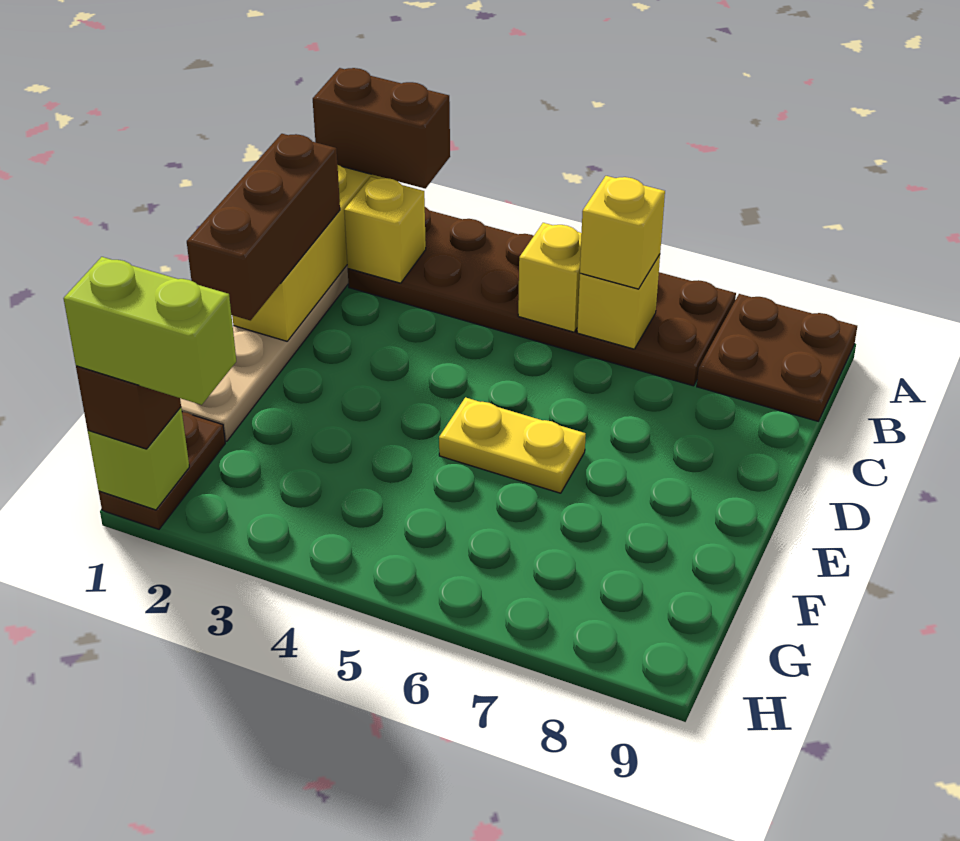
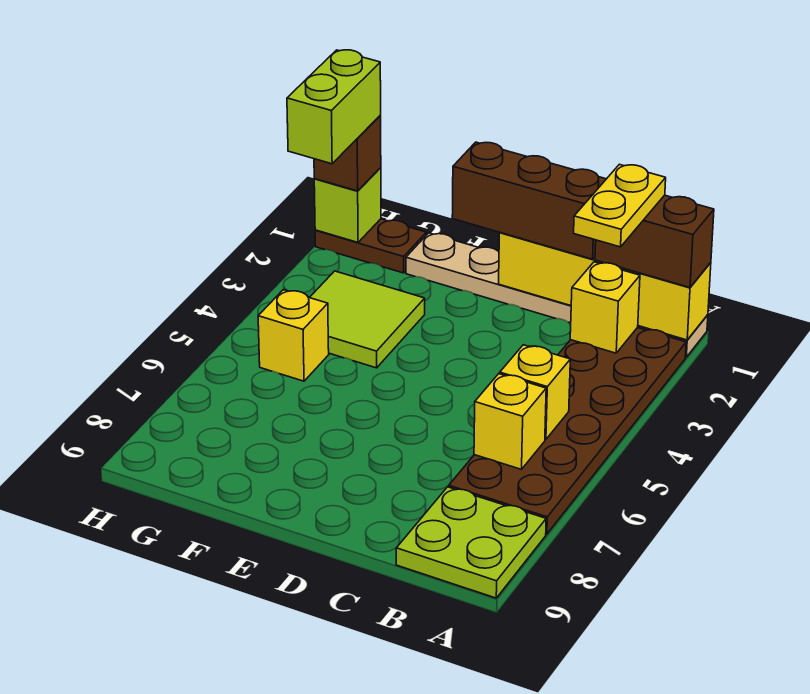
brown 1x2 brick [313,68,450,189] -> brown 1x2 brick turned to [595,195,714,287]
brown 2x2 plate [697,294,857,421] -> lime 2x2 plate [396,487,546,598]
yellow 1x1 brick [580,176,665,289] -> yellow 1x1 brick moved to [258,290,329,381]
yellow 1x2 plate [439,397,586,493] -> yellow 1x2 plate moved to [574,164,666,247]
none -> lime 2x2 tile [310,271,425,368]

